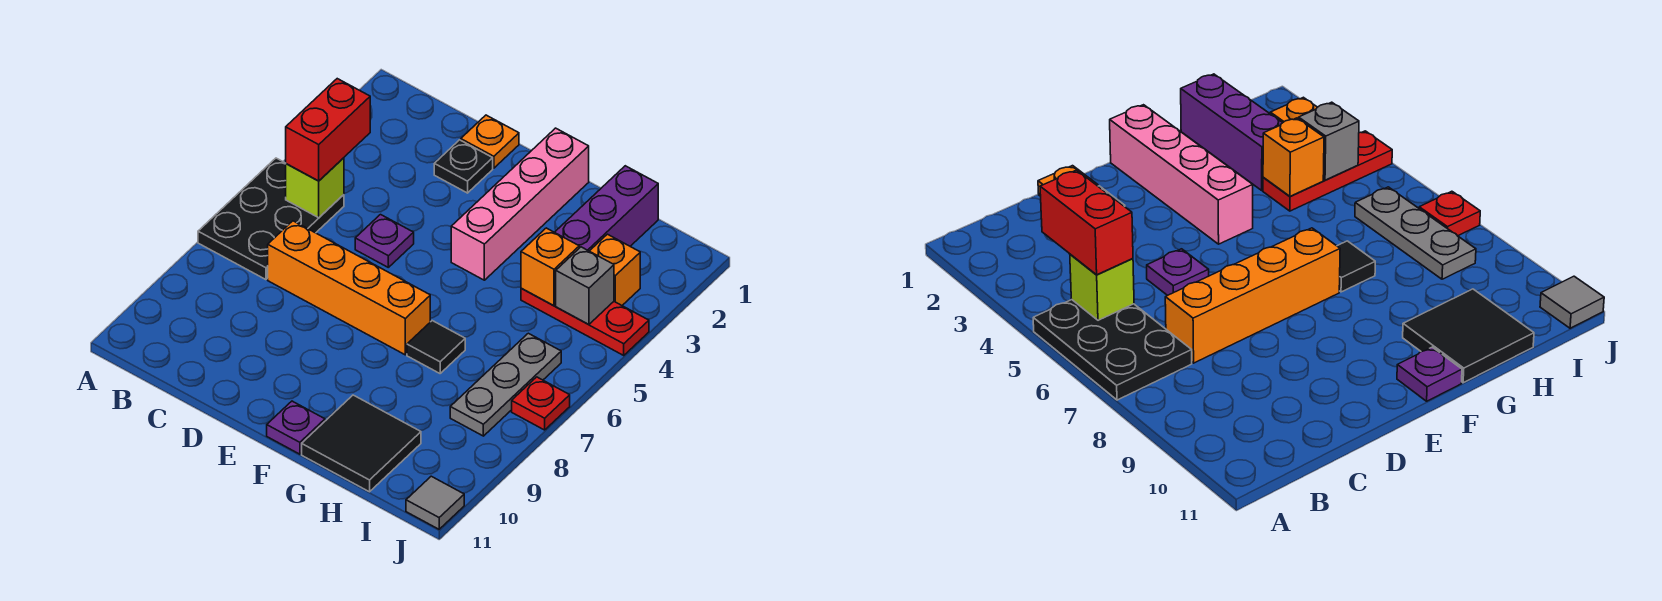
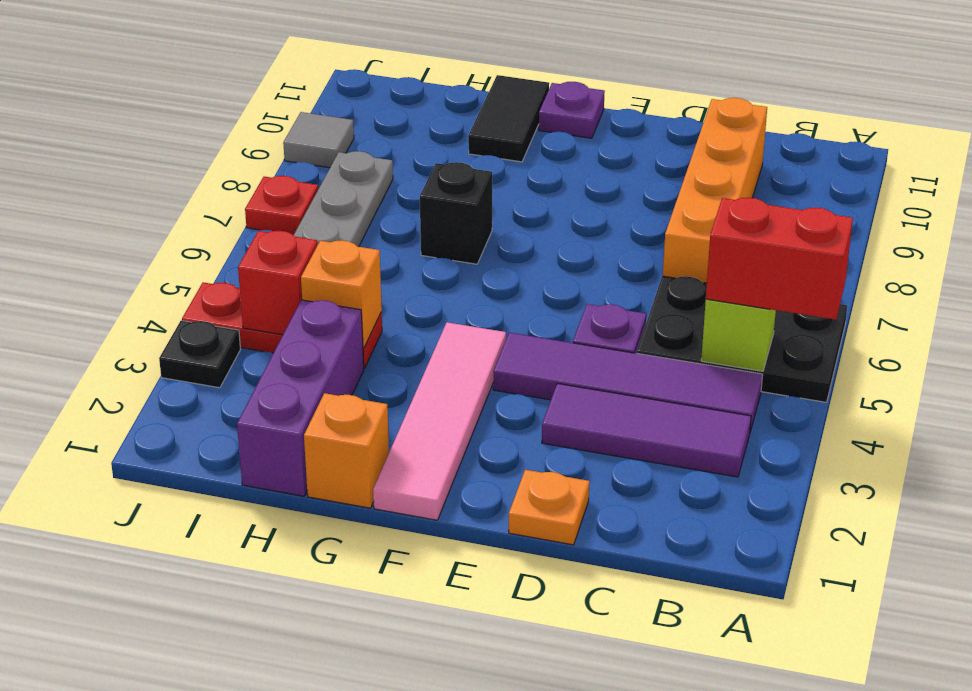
black 2x3 plate [198,158,344,280] -> black 2x3 plate turned to [637,276,847,402]
none -> purple 1x3 tile [542,383,751,477]
none -> purple 1x4 tile [493,333,763,431]
red 1x2 brick [286,79,370,181] -> red 1x2 brick turned to [706,197,853,320]
orange 1x4 brick [268,221,430,355] -> orange 1x4 brick turned to [663,98,767,283]
black 1x1 plate [434,140,493,193] -> black 1x1 plate moved to [159,321,240,388]
pink 1x4 brick [451,128,589,280] -> pink 1x4 tile [373,322,506,520]
black 1x1 tile [407,321,465,373] -> black 1x1 brick [420,162,492,264]
black 2x2 tile [302,395,421,492] -> black 1x2 tile [468,75,549,162]
orange 1x1 brick [590,234,640,305] -> orange 1x1 brick moved to [304,393,389,508]
grey 1x1 brick [556,247,614,325] -> red 1x1 brick [238,231,317,335]
grey 1x1 tile [406,476,464,529] -> grey 1x1 tile moved to [283,112,354,168]

